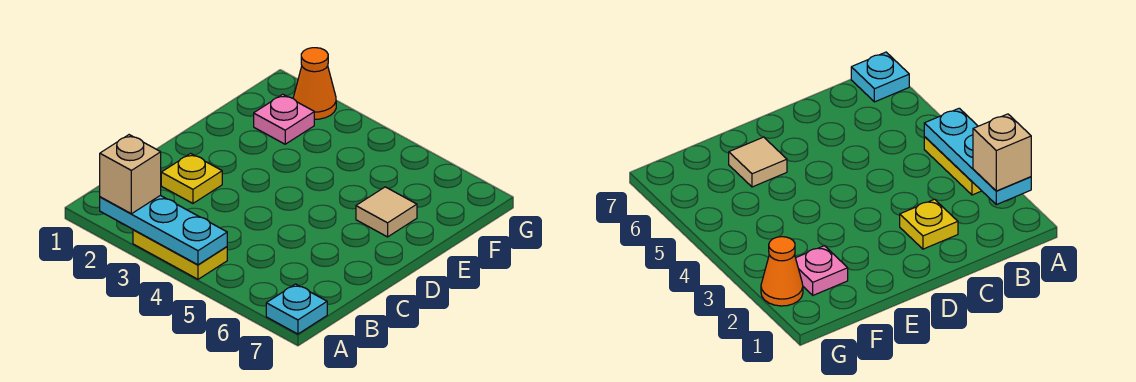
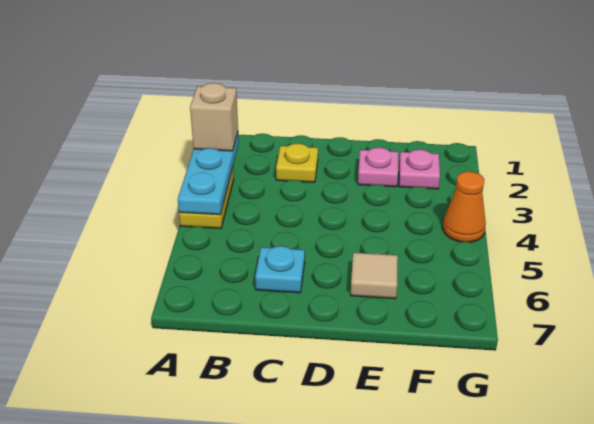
cyan 1x1 plate [266,284,327,334] -> cyan 1x1 plate moved to [255,246,305,293]
none -> pink 1x1 plate [358,148,398,187]
orange 1x1 cone [293,48,336,119] -> orange 1x1 cone moved to [443,172,486,242]

